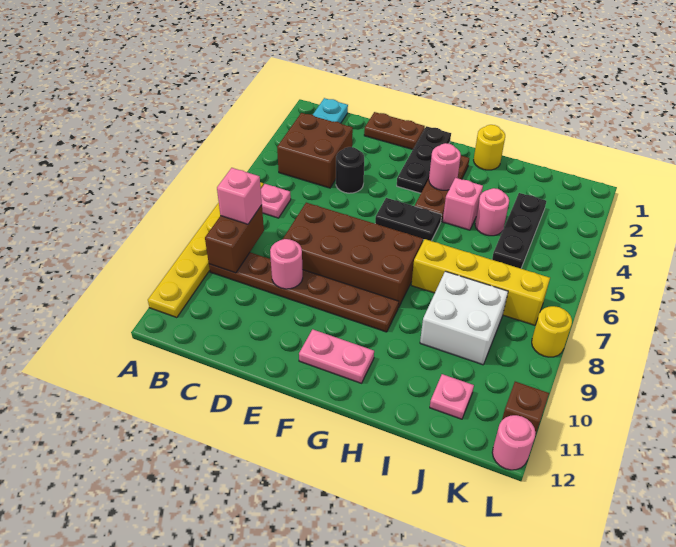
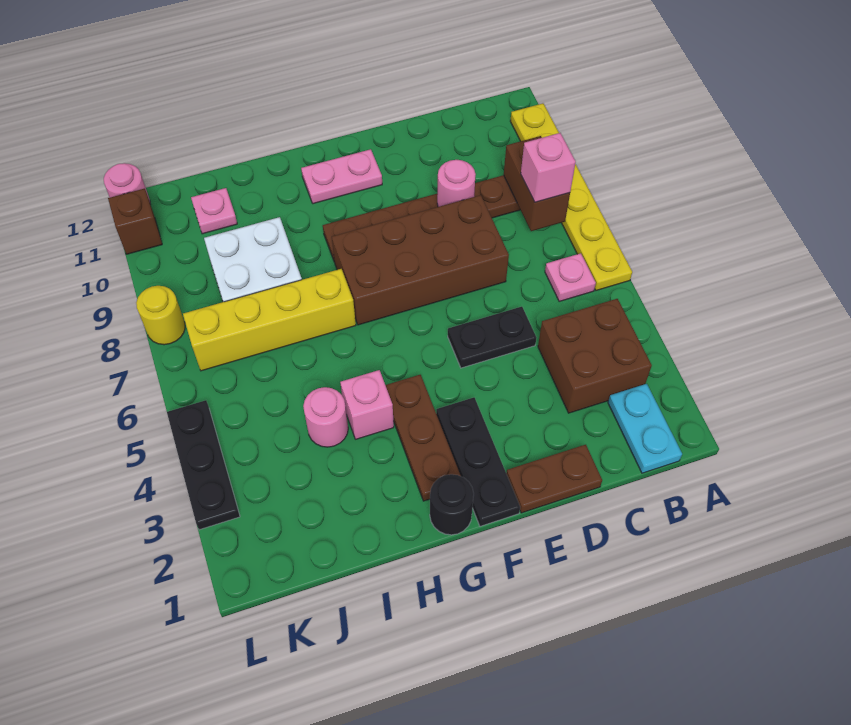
black 1x1 round brick [336,147,364,193] -> black 1x1 round brick moved to [430,474,474,535]
black 1x2 plate [375,198,442,241] -> black 1x2 plate moved to [448,307,536,368]
pink 1x1 round brick [429,143,461,190] -> none
yellow 1x1 round brick [474,125,505,170] -> none
black 1x3 plate [492,193,546,269] -> black 1x3 plate moved to [167,400,240,530]

